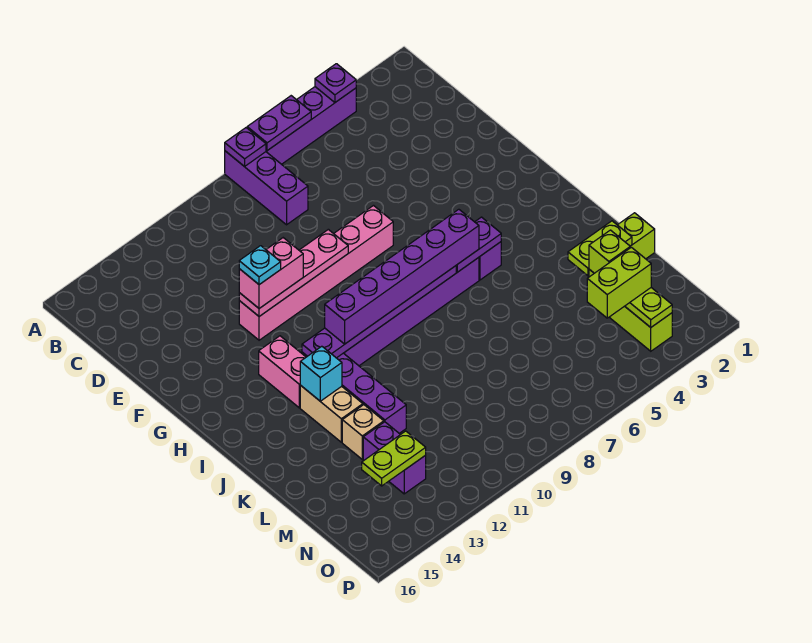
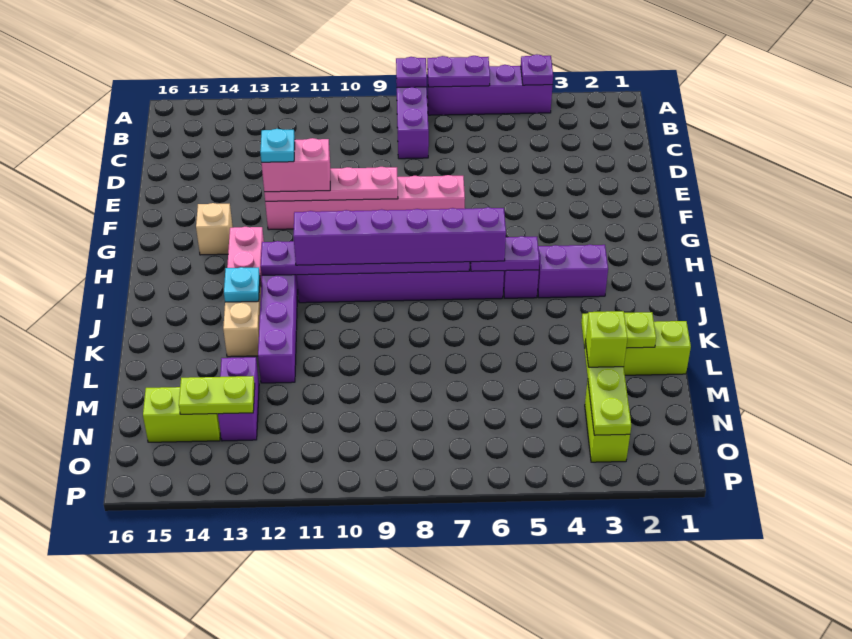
none -> purple 1x2 brick [538,245,608,298]
cyan 1x1 brick [300,346,342,401] -> cyan 1x1 plate [224,267,260,302]
tan 1x1 brick [342,405,384,459] -> tan 1x1 brick moved to [196,203,233,255]
lime 1x2 brick [587,247,651,318] -> lime 1x2 brick moved to [143,387,220,442]

